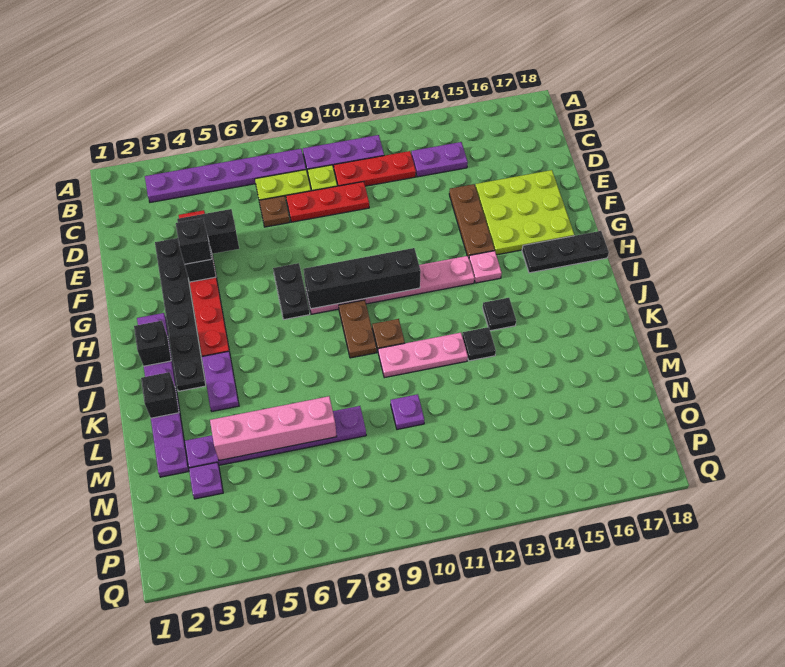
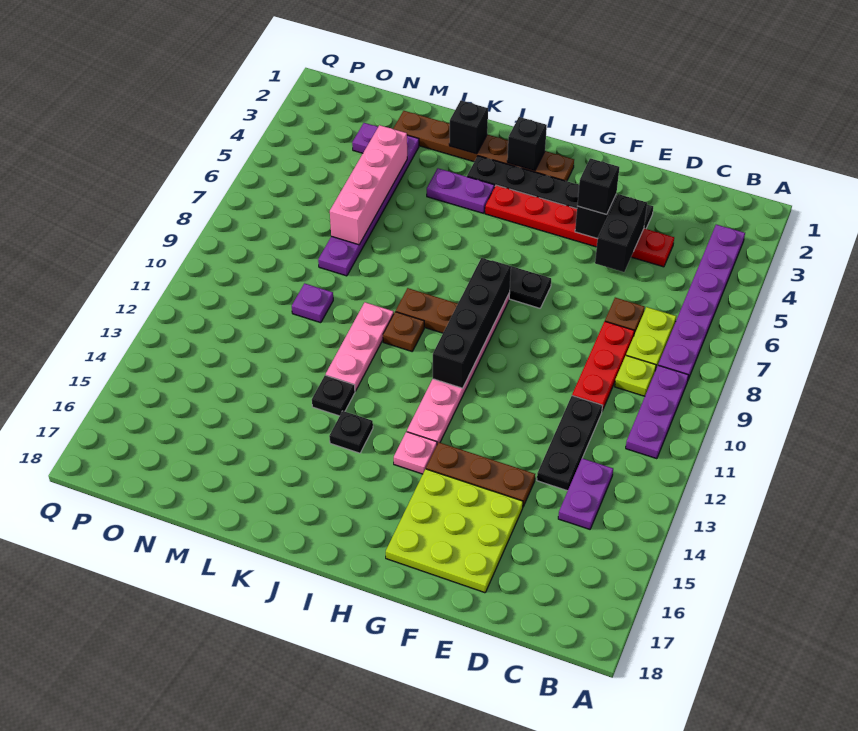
red 1x3 plate [334,151,416,186] -> none
purple 1x6 plate [137,313,189,477] -> brown 1x6 plate [393,111,574,181]
black 1x3 plate [522,231,609,273] -> black 1x3 plate moved to [537,396,603,491]

